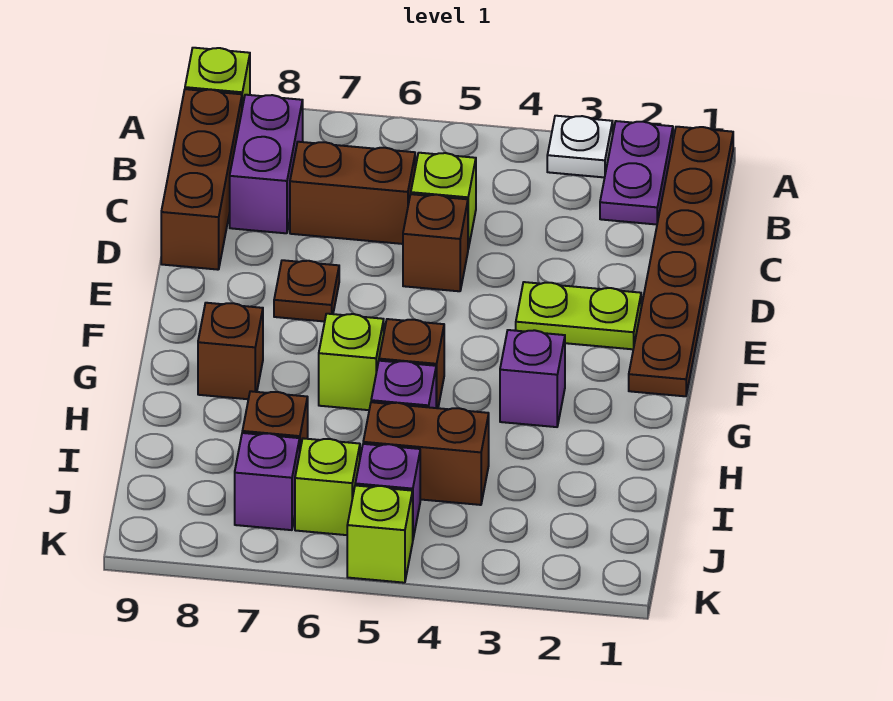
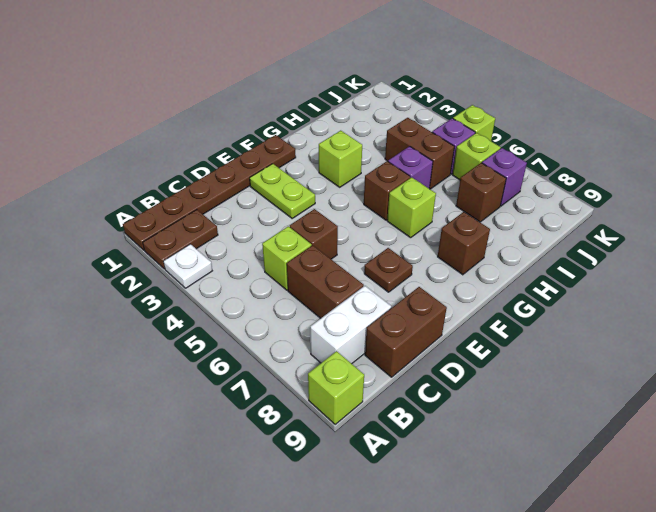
purple 1x2 plate [600,121,673,225] -> brown 1x2 plate [143,210,218,269]
purple 1x2 brick [230,95,303,233] -> white 1x2 brick [310,286,391,364]
brown 1x3 brick [161,89,242,270] -> brown 1x2 brick [365,287,447,377]
purple 1x1 brick [500,330,565,427] -> lime 1x1 brick [319,131,362,187]

